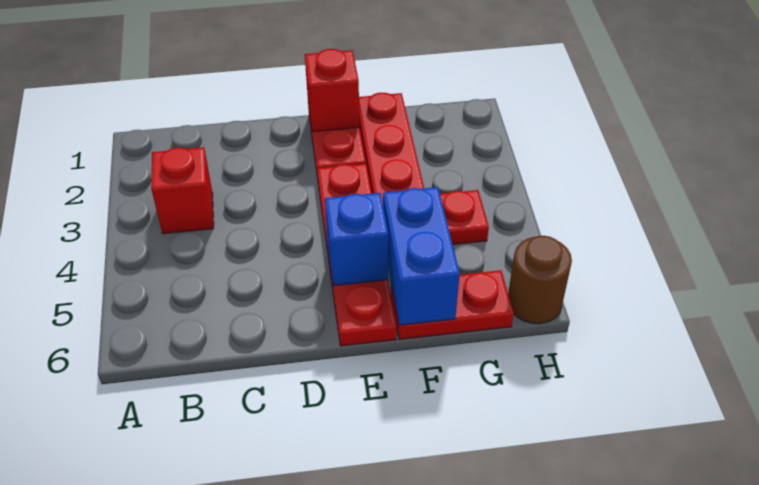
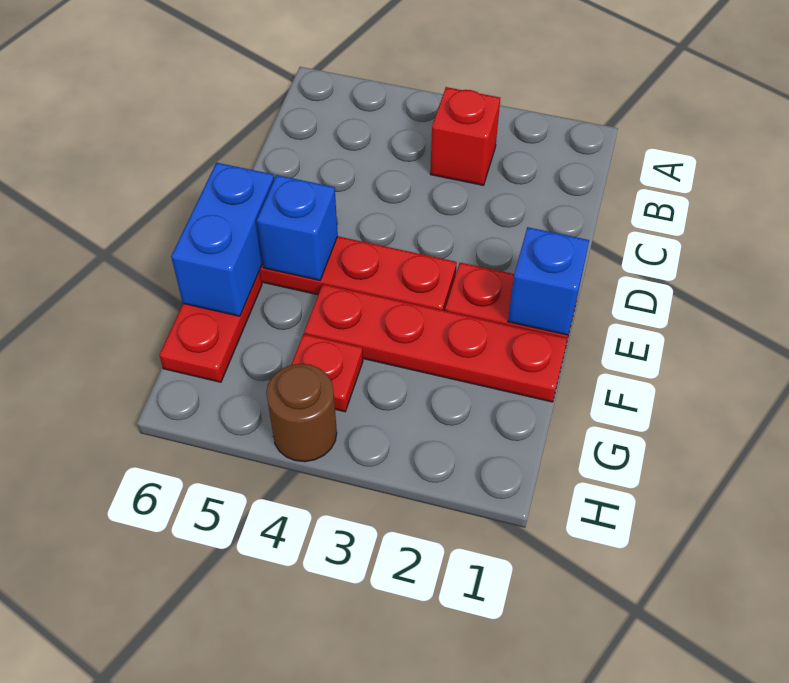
red 1x1 brick [305,49,360,132] -> blue 1x1 brick [508,227,589,335]
blue 1x2 brick [383,187,460,325] -> blue 1x2 brick turned to [171,163,274,316]
brown 1x1 round brick [508,236,572,324] -> brown 1x1 round brick moved to [266,364,337,462]

